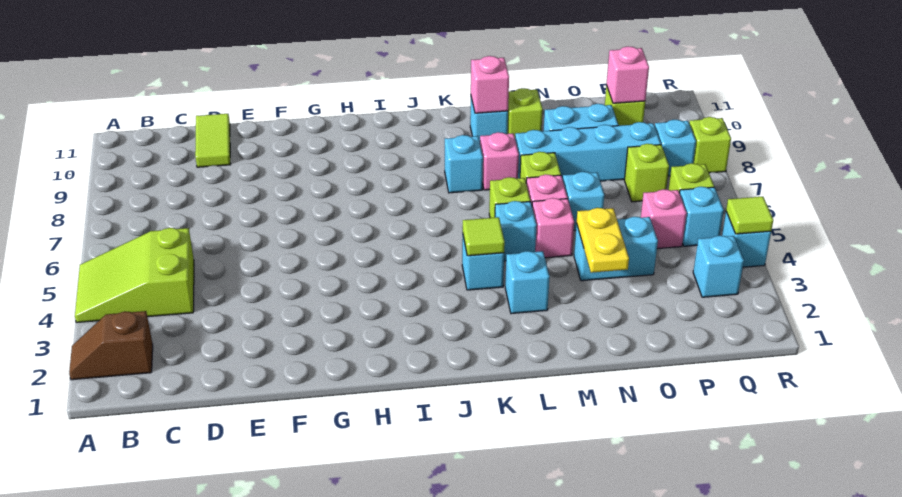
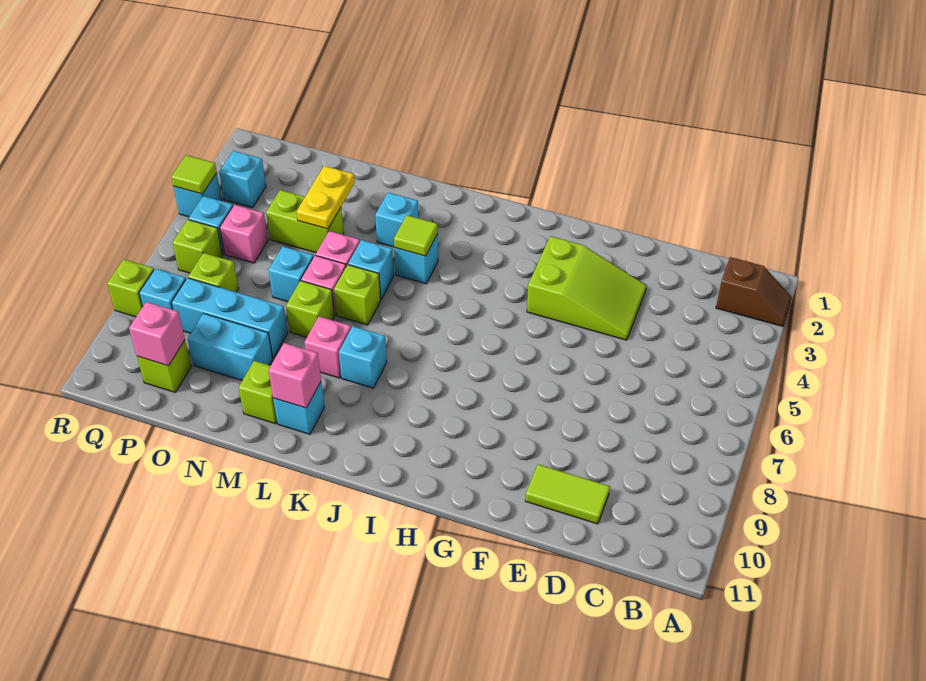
lime 2x3 slope [75,228,194,323] -> lime 2x3 slope moved to [527,236,647,340]
lime 1x2 tile [195,114,231,167] -> lime 1x2 tile turned to [525,464,610,524]
cyan 1x4 brick [515,122,661,181] -> cyan 1x3 brick [172,278,288,358]
cyan 1x2 brick [574,217,658,281] -> lime 1x2 brick [266,190,344,253]

